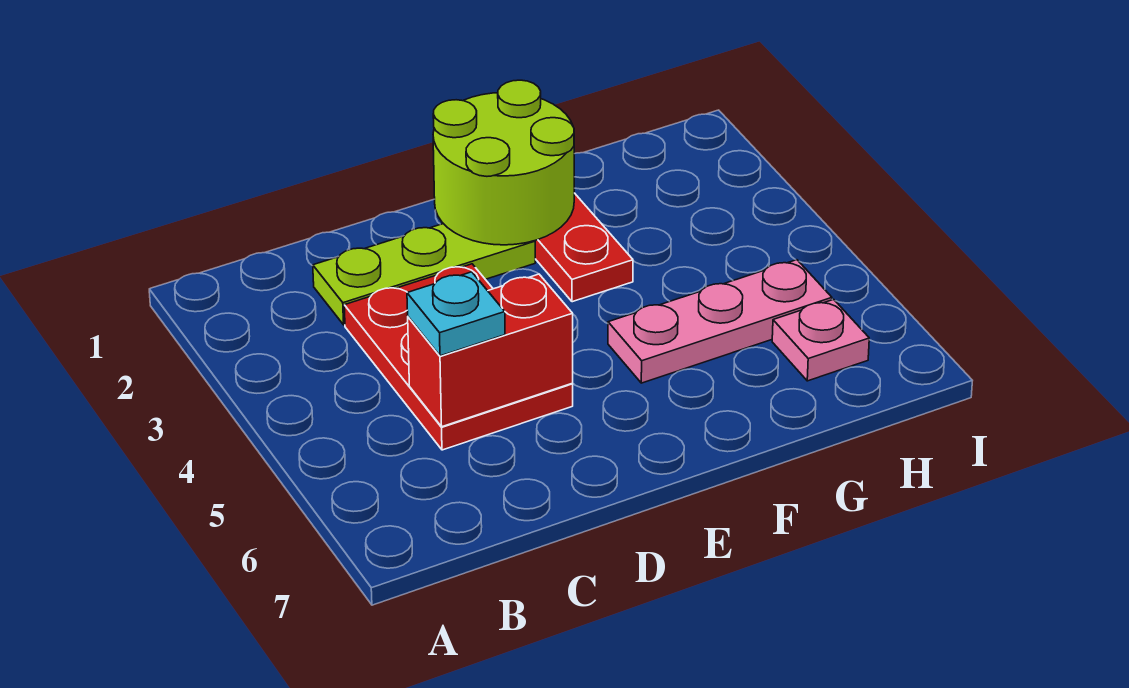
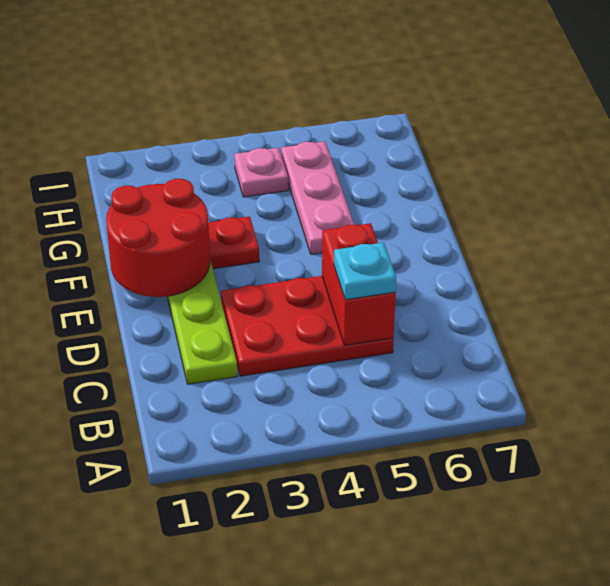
lime 2x2 round brick [433,80,574,245] -> red 2x2 round brick [106,179,210,297]
pink 1x1 plate [772,299,869,381] -> pink 1x1 plate moved to [234,148,288,197]

